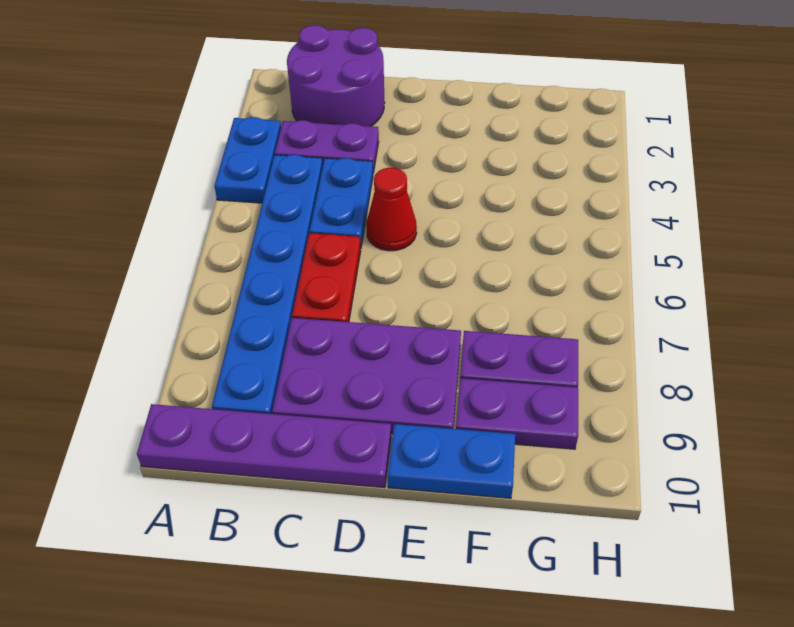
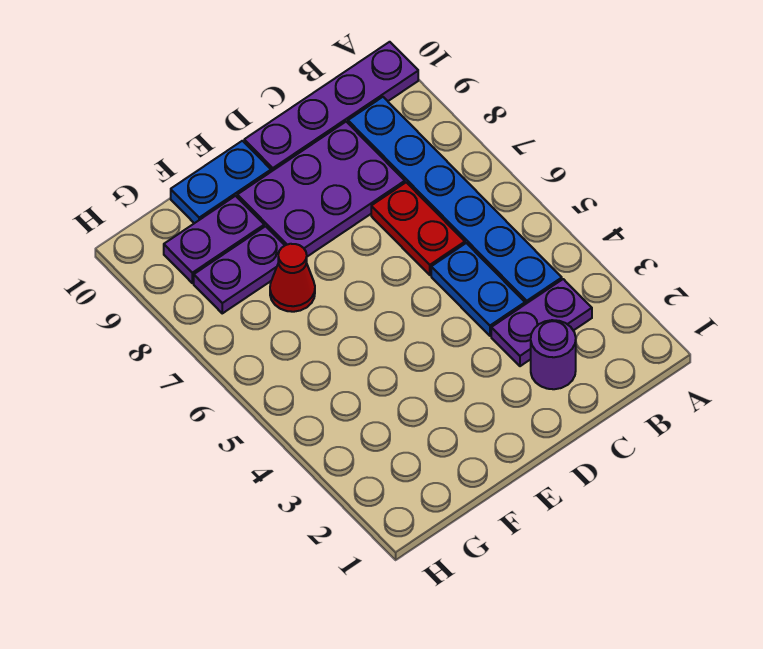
blue 1x2 plate [214,117,281,203] -> none
purple 2x2 round brick [287,25,385,126] -> purple 1x1 round brick [531,320,576,389]
red 1x1 cone [366,168,417,251] -> red 1x1 cone moved to [270,244,315,312]

